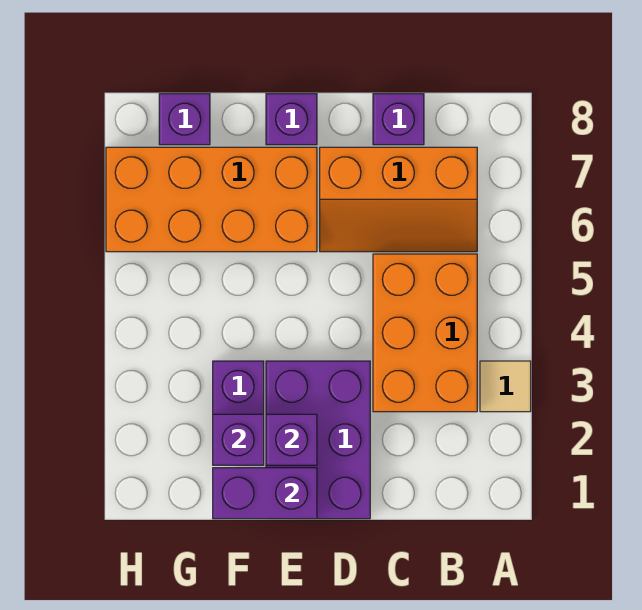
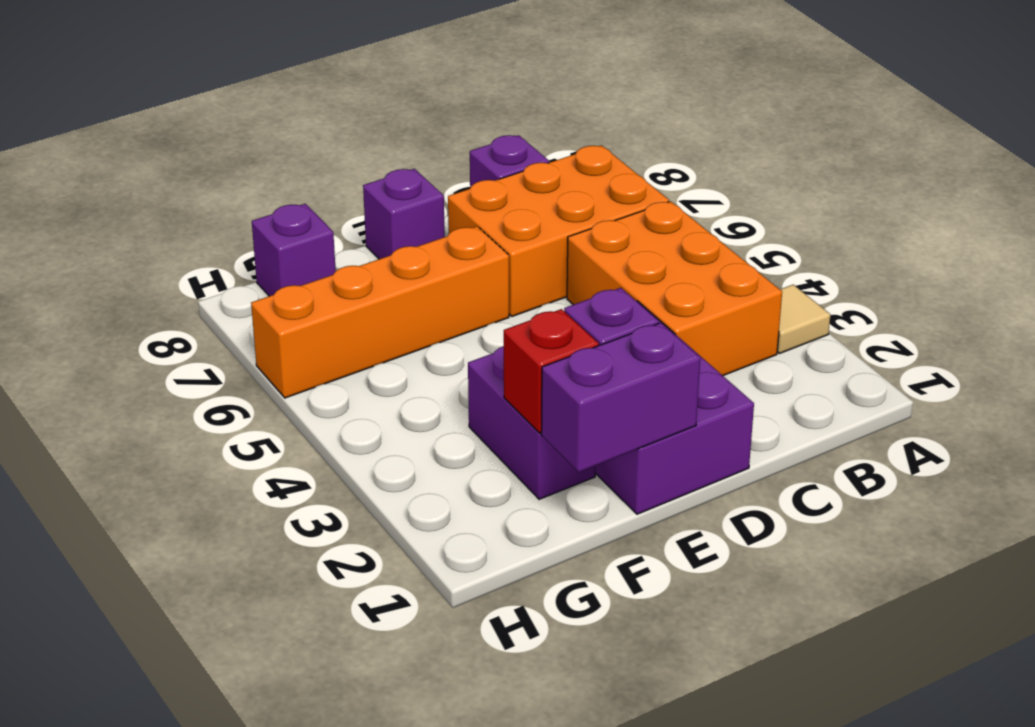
orange 2x3 slope [320,147,477,252] -> orange 2x3 brick [448,146,669,316]
orange 2x4 brick [106,147,317,252] -> orange 1x4 brick [251,226,509,398]
purple 1x1 brick [213,414,264,465] -> red 1x1 brick [504,309,599,433]

